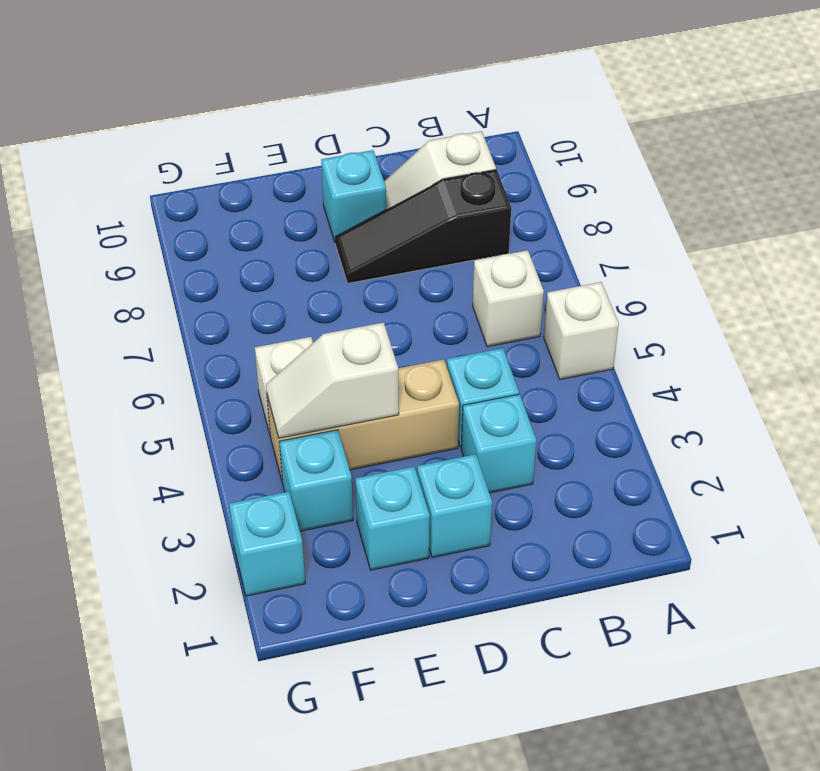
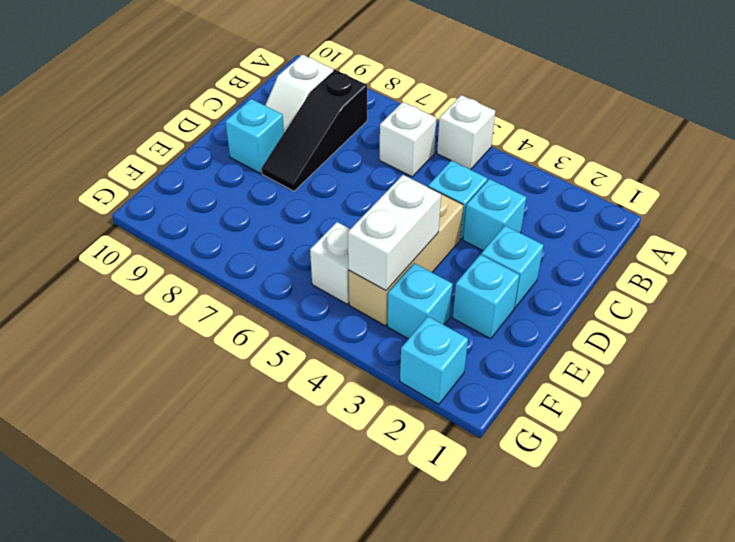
white 1x2 slope [266,323,399,438] -> white 1x2 brick [348,175,441,290]

